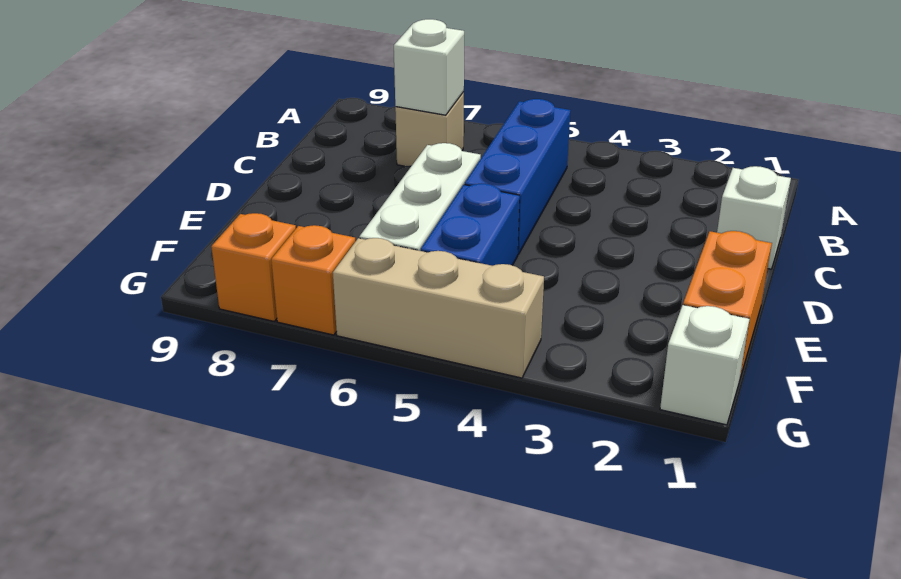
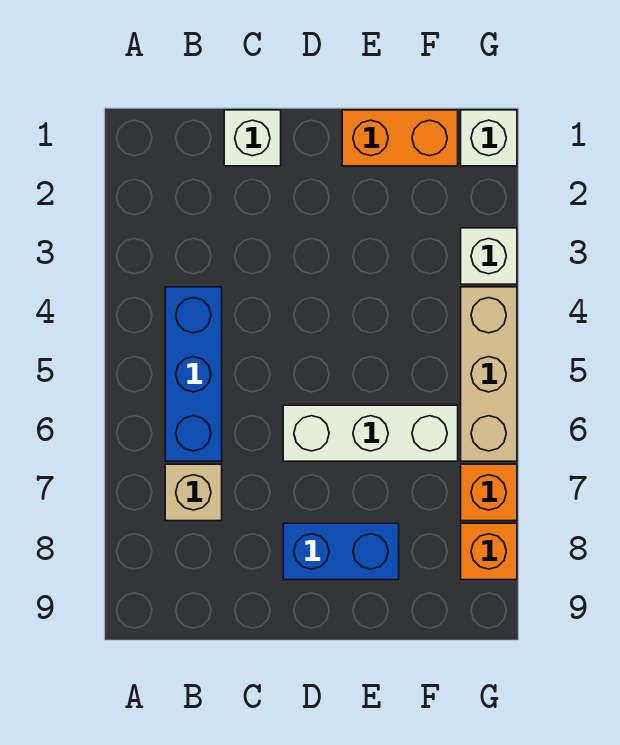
blue 1x3 brick [465,99,571,254] -> blue 1x3 brick turned to [165,287,222,461]
white 1x1 brick [394,19,464,115] -> white 1x1 brick moved to [461,228,517,284]
blue 1x2 brick [421,183,520,266] -> blue 1x2 brick moved to [283,523,399,580]

